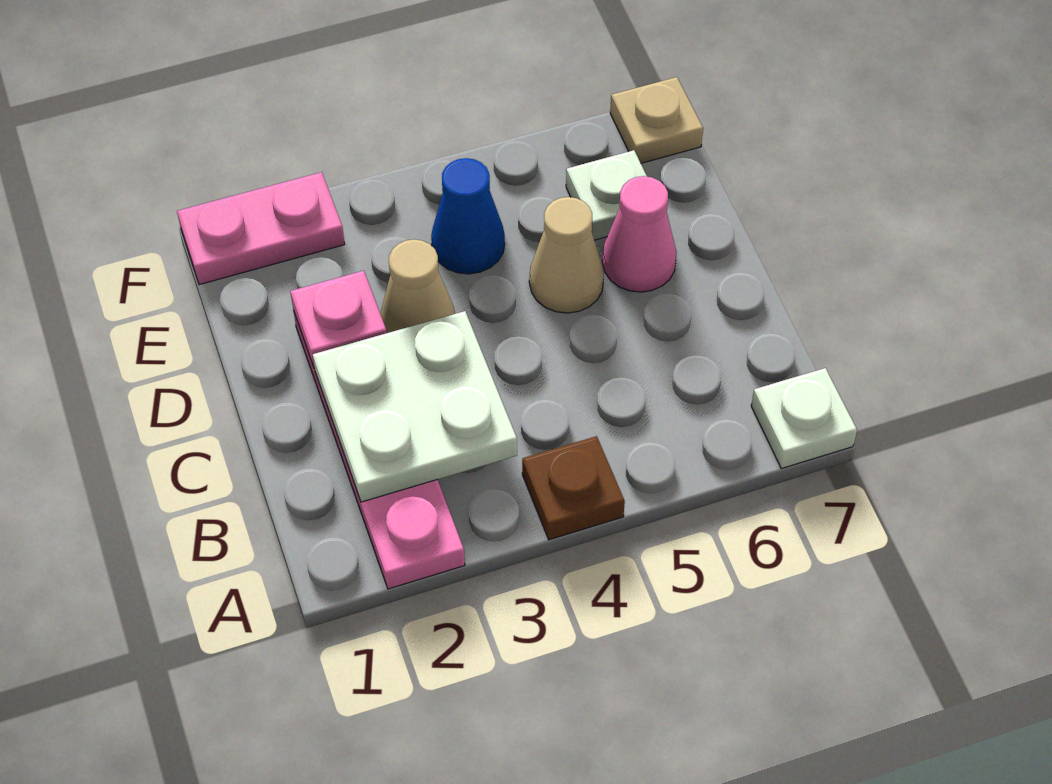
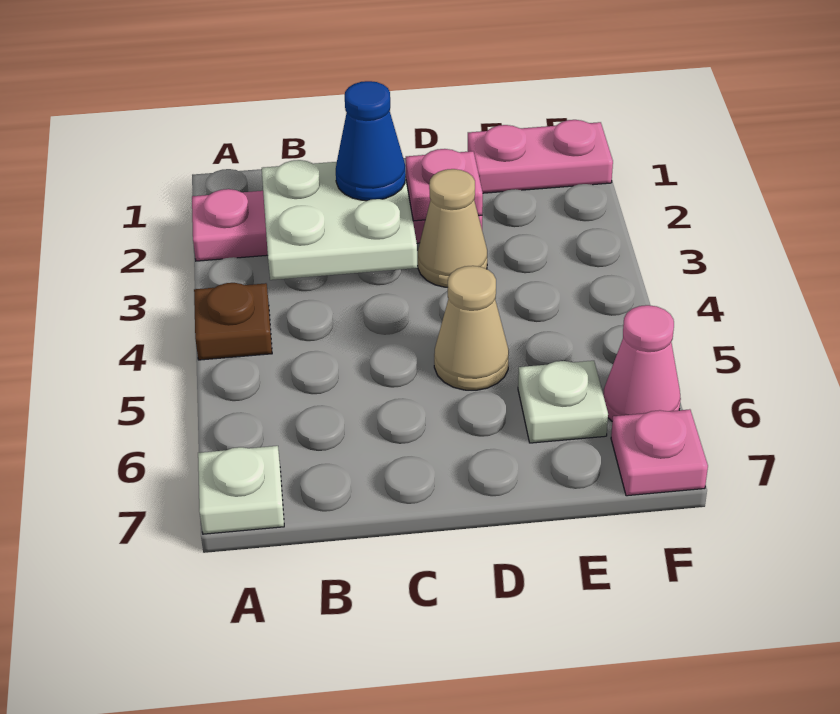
pink 1x1 cone [602,176,677,292] -> pink 1x1 cone moved to [603,305,681,421]
blue 1x1 cone [431,158,505,274] -> blue 1x1 cone moved to [336,81,406,201]
pink 1x2 plate [177,172,345,285] -> pink 1x2 plate turned to [468,120,613,193]
tan 1x1 plate [610,77,703,163] -> pink 1x1 plate [611,409,708,496]

